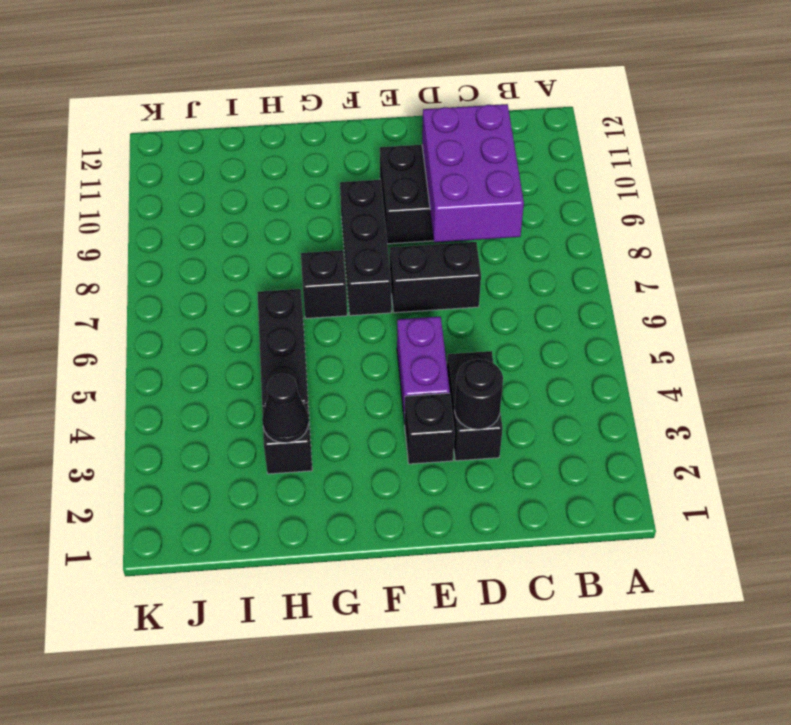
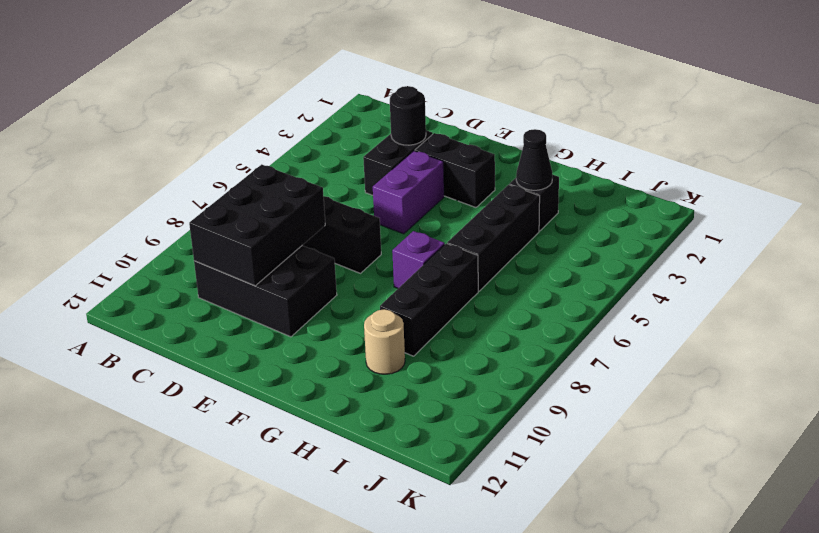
purple 2x3 brick [422,104,524,242] -> black 2x3 brick [189,164,325,286]
black 1x1 brick [405,393,455,464] -> black 1x2 brick [415,133,495,207]
black 1x3 brick [340,180,391,316] -> black 1x3 brick moved to [380,243,478,356]
black 1x1 brick [301,250,347,318] -> purple 1x1 brick [392,231,445,288]
none -> tan 1x1 round brick [364,309,405,374]

